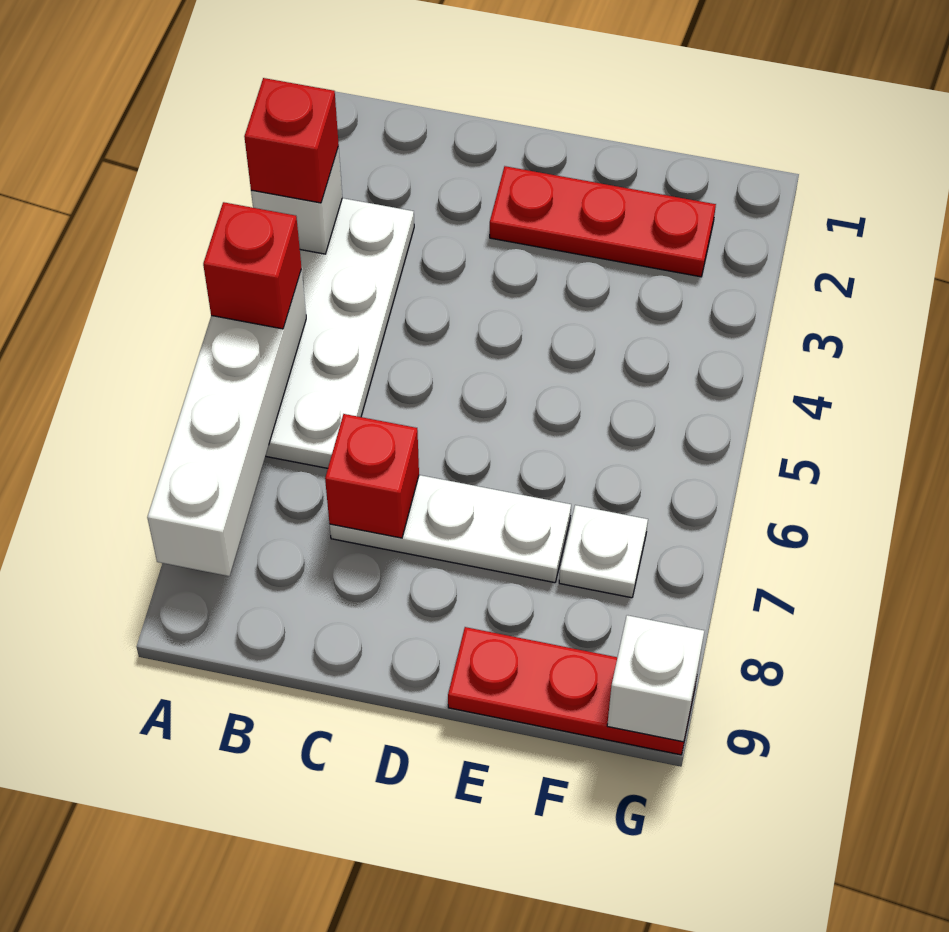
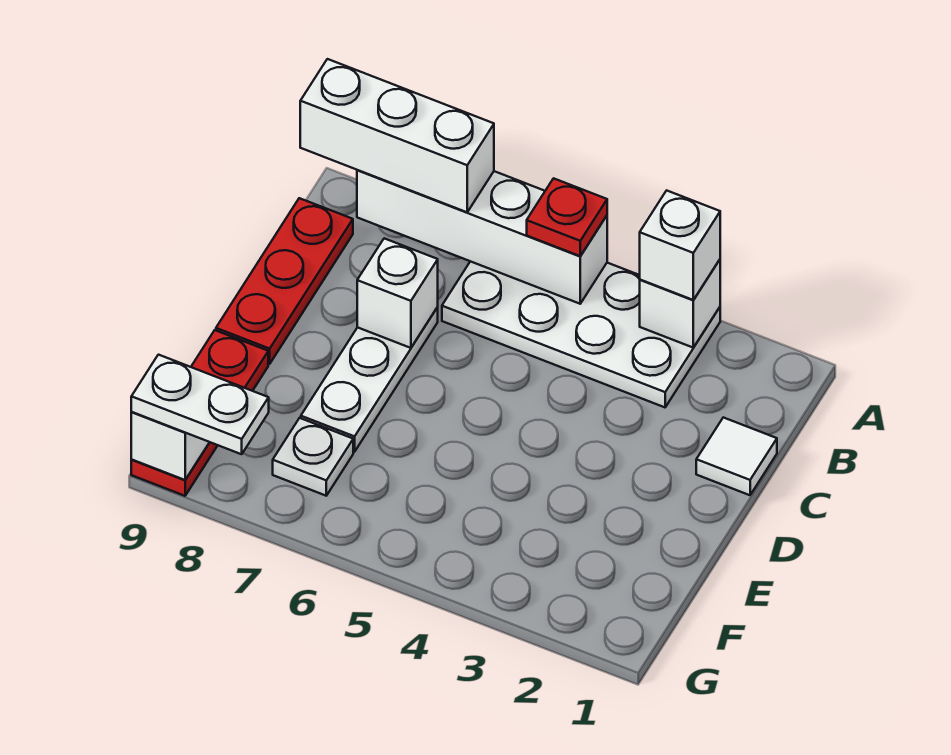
red 1x1 brick [244,78,339,203] -> white 1x1 brick [640,190,720,300]
red 1x1 brick [203,202,301,329] -> red 1x1 plate [527,178,607,256]
none -> white 1x3 brick [300,59,494,212]
none -> white 1x1 tile [696,417,777,495]
red 1x1 brick [325,414,419,538] -> white 1x1 brick [357,238,438,348]
red 1x3 plate [490,166,716,277] -> red 1x3 plate moved to [216,198,353,364]
none -> white 1x2 plate [131,355,269,454]

